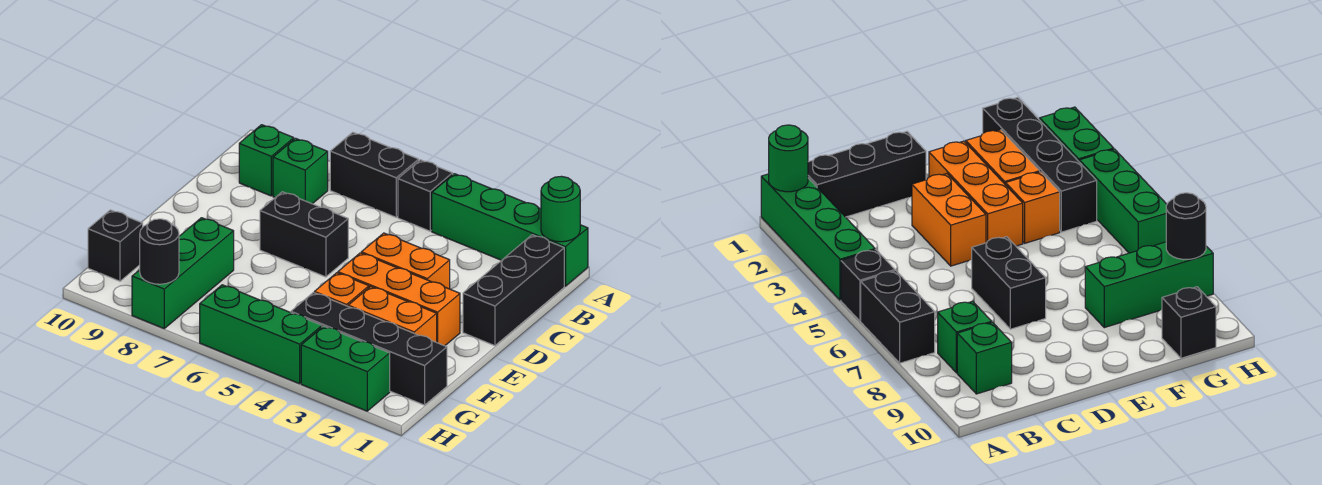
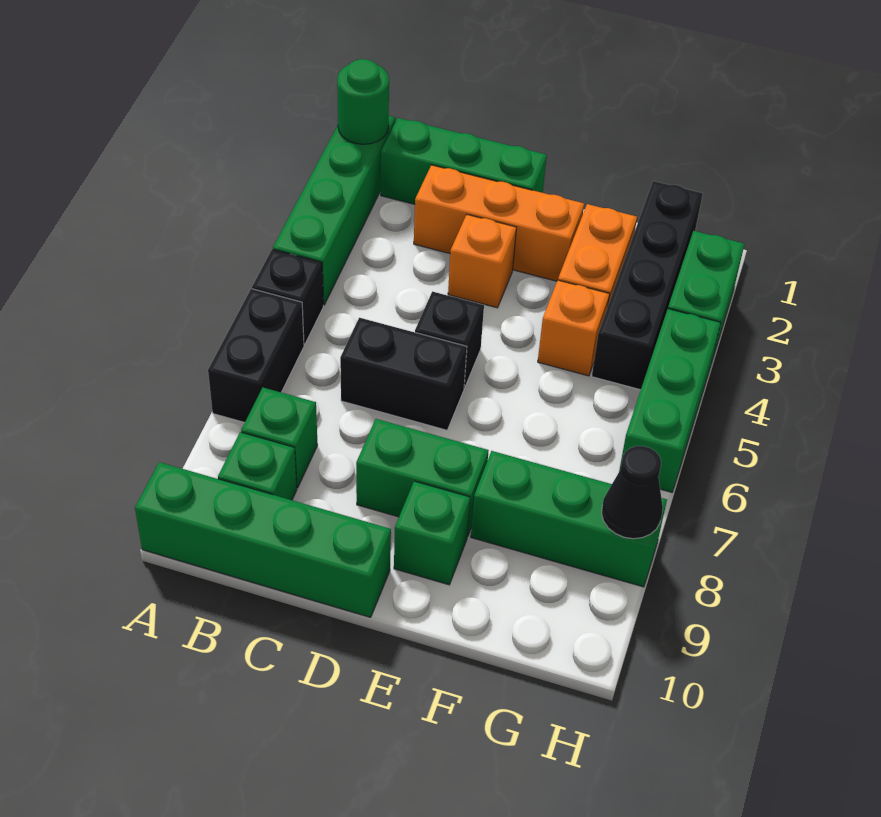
none -> green 1x4 brick [135,462,391,617]
black 1x3 brick [463,235,564,346] -> green 1x3 brick [381,118,547,204]
orange 1x2 brick [361,233,450,289] -> orange 1x1 brick [448,215,517,308]
black 1x2 brick [260,192,348,277] -> black 1x2 brick turned to [340,318,467,430]
none -> green 1x2 brick [356,419,489,537]
orange 1x3 brick [338,253,460,346] -> orange 1x3 brick turned to [414,165,584,281]
none -> green 1x1 brick [394,481,470,585]
black 1x1 brick [88,210,143,281] -> black 1x1 brick moved to [415,291,484,388]
black 1x1 round brick [140,219,179,284] -> black 1x1 cone [602,446,663,539]

